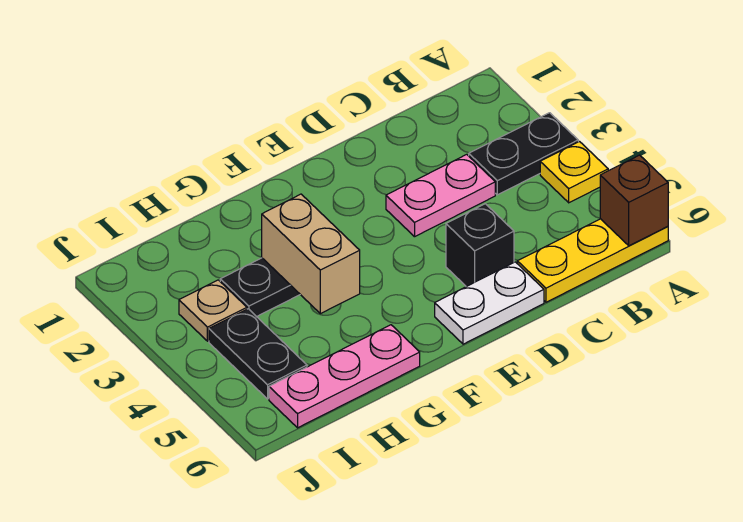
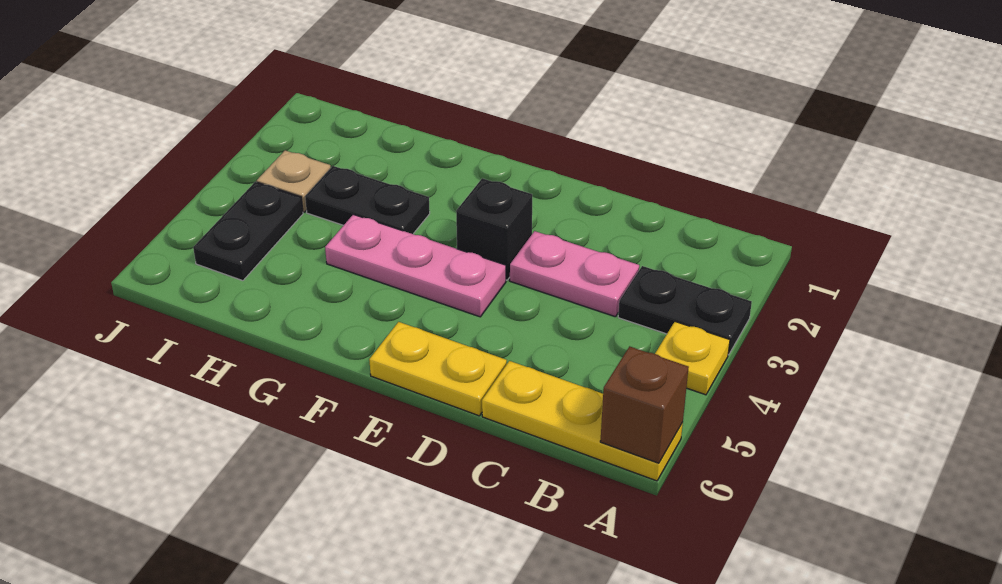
black 1x1 brick [446,204,514,287] -> black 1x1 brick moved to [456,178,532,280]
white 1x2 plate [435,262,544,344] -> yellow 1x2 plate [369,322,507,416]
tan 1x2 brick [262,194,360,314] -> none
pink 1x3 plate [269,325,420,428] -> pink 1x3 plate moved to [325,214,506,317]

